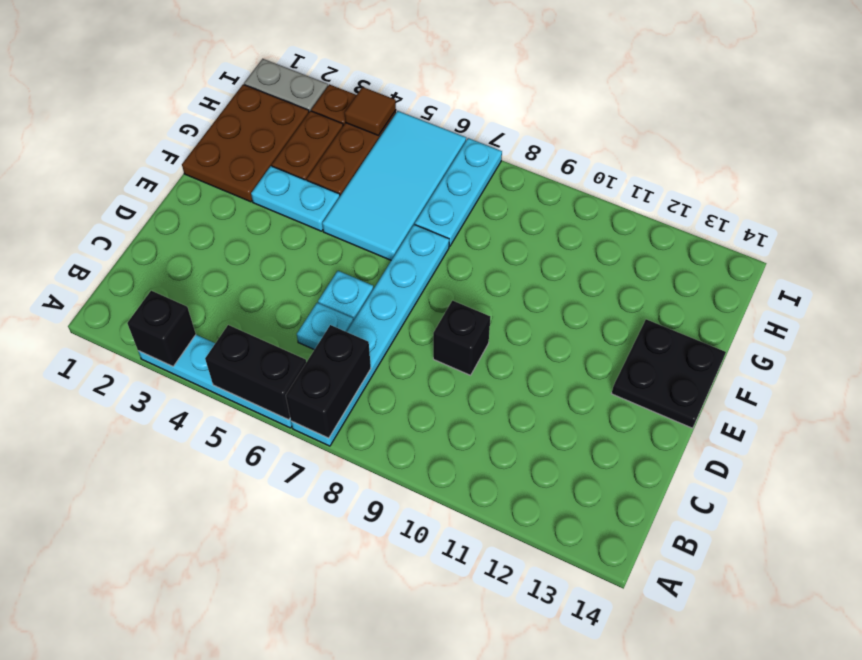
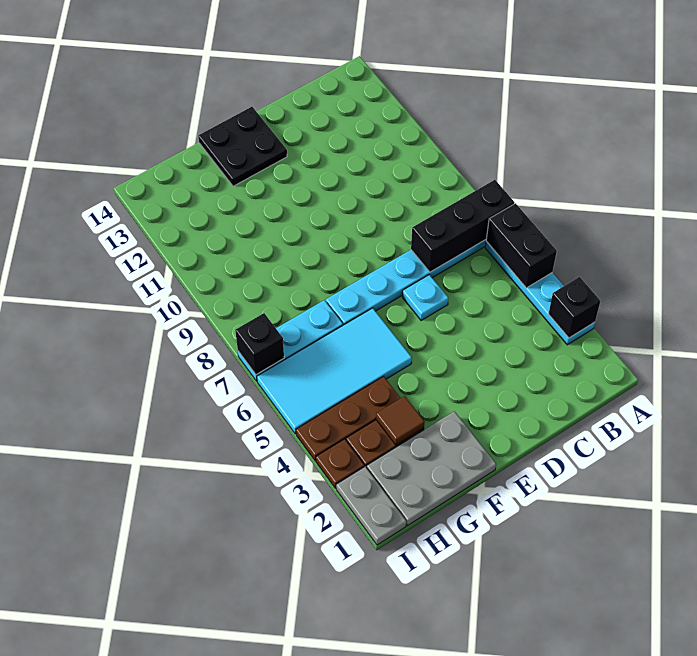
black 1x2 brick [286,325,371,438] -> black 1x3 brick [411,180,515,272]
cyan 1x1 plate [297,303,353,350] -> none
black 1x1 brick [433,301,490,375] -> black 1x1 brick moved to [235,313,284,375]
brown 2x3 plate [182,84,309,202] -> grey 2x3 plate [367,411,496,526]
cyan 1x2 plate [251,166,340,231] -> none
brown 1x1 tile [345,87,396,135] -> brown 1x1 tile moved to [376,396,425,445]

